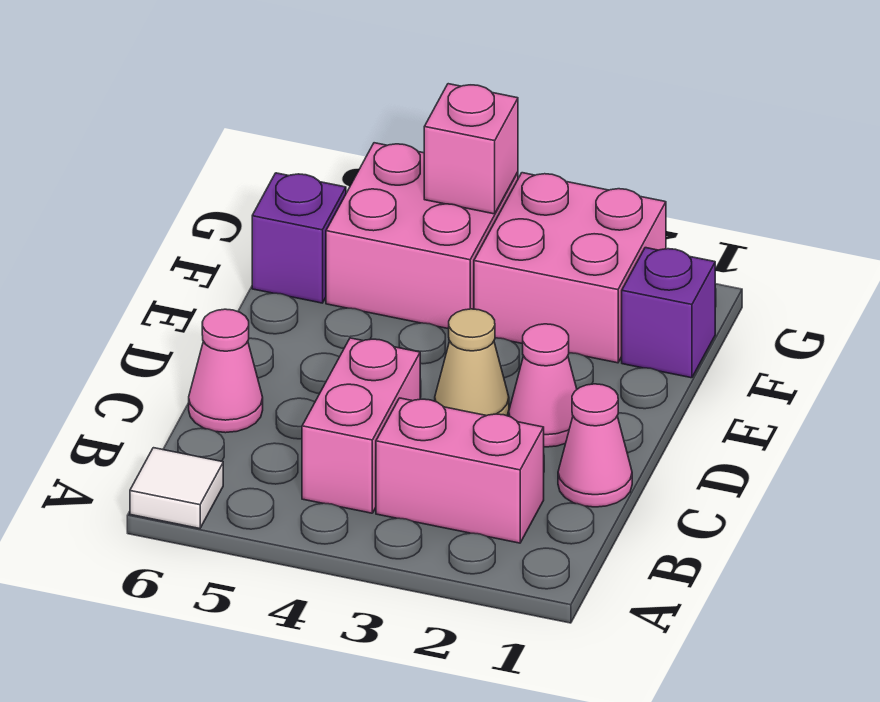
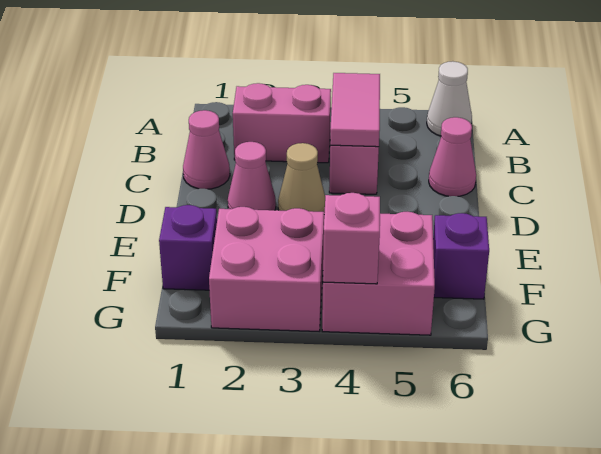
white 1x1 tile [130,448,223,529] -> white 1x1 cone [427,61,472,136]
none -> pink 1x2 tile [330,73,380,147]

